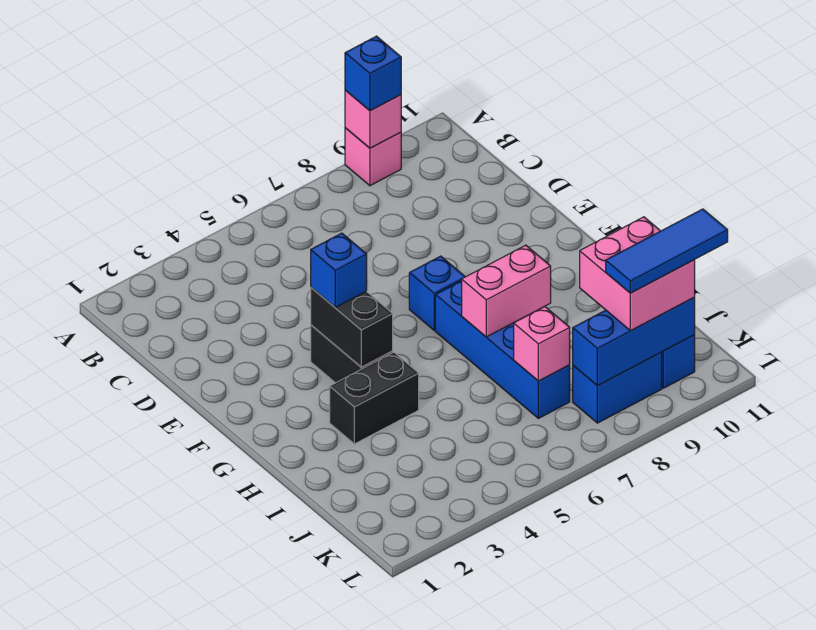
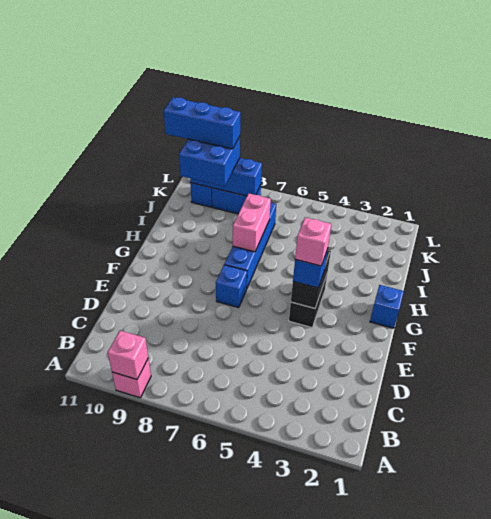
blue 1x1 brick [345,36,401,111] -> blue 1x1 brick moved to [370,285,404,328]
black 1x2 brick [330,352,419,444] -> none
pink 1x2 brick [462,245,551,337] -> pink 1x2 brick turned to [233,194,271,252]
pink 1x1 brick [514,307,570,381] -> pink 1x1 brick moved to [295,217,331,266]
pink 2x2 brick [580,217,695,331] -> blue 2x2 brick [179,136,240,186]
blue 1x3 tile [606,209,728,293] -> blue 1x3 brick [164,97,240,149]

